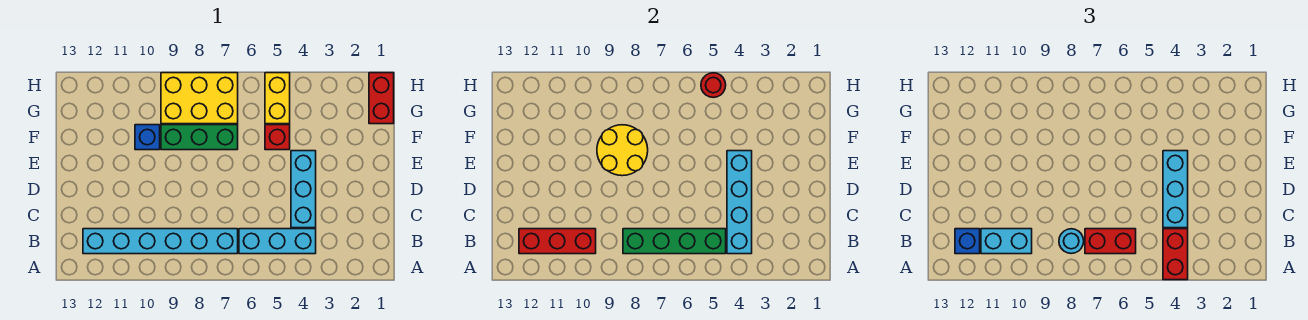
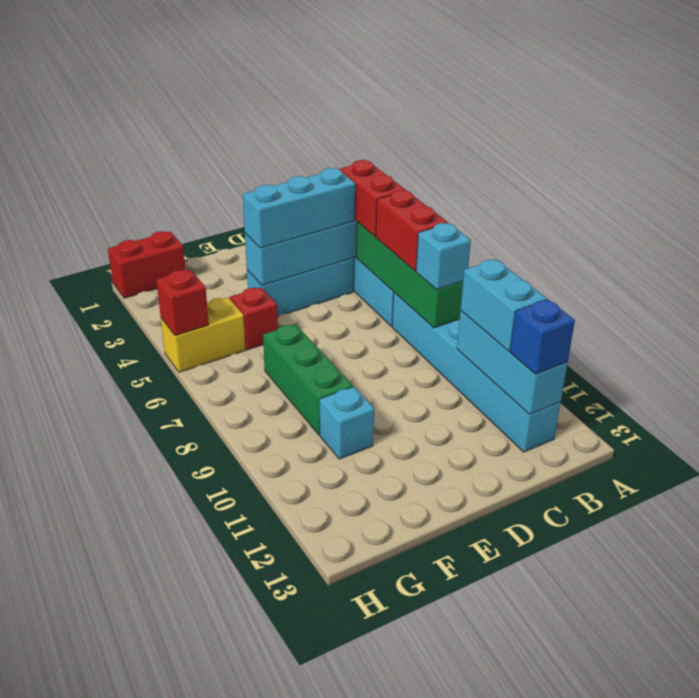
red 1x2 brick [1163,229,1188,280] -> red 1x2 brick turned to [339,160,405,237]
cyan 1x1 round brick [1059,229,1084,254] -> cyan 1x1 brick [416,223,471,290]
red 1x3 brick [519,229,596,254] -> cyan 1x3 brick [457,311,568,414]
yellow 2x2 round brick [597,125,648,176] -> none
blue 1x1 brick [135,125,160,150] -> cyan 1x1 brick [320,387,374,459]
yellow 2x3 brick [161,73,238,124] -> none
red 1x1 round brick [701,73,726,98] -> red 1x1 brick [156,270,209,336]

